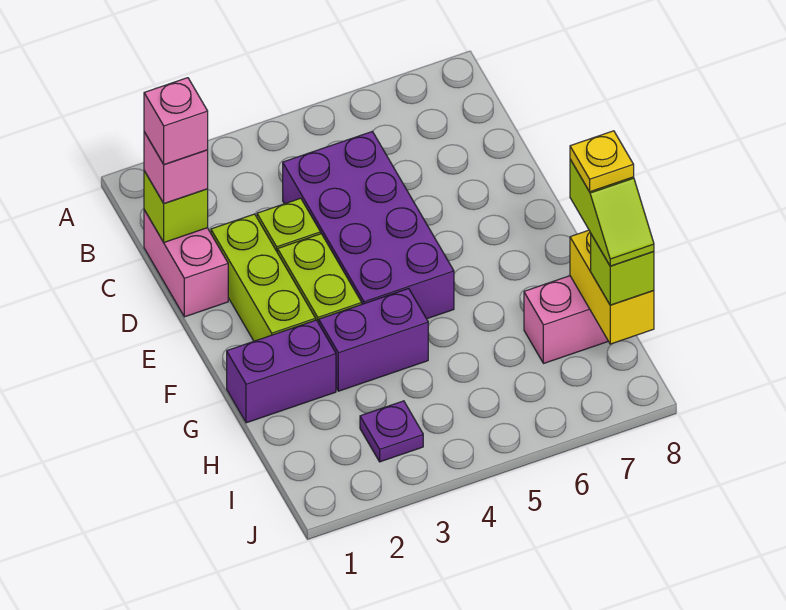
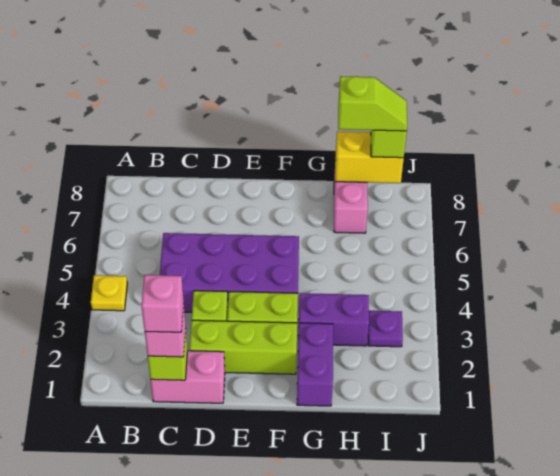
purple 1x2 brick [319,289,428,391] -> purple 1x2 brick turned to [298,293,369,346]
yellow 1x1 plate [570,131,634,192] -> yellow 1x1 plate moved to [91,275,127,311]

